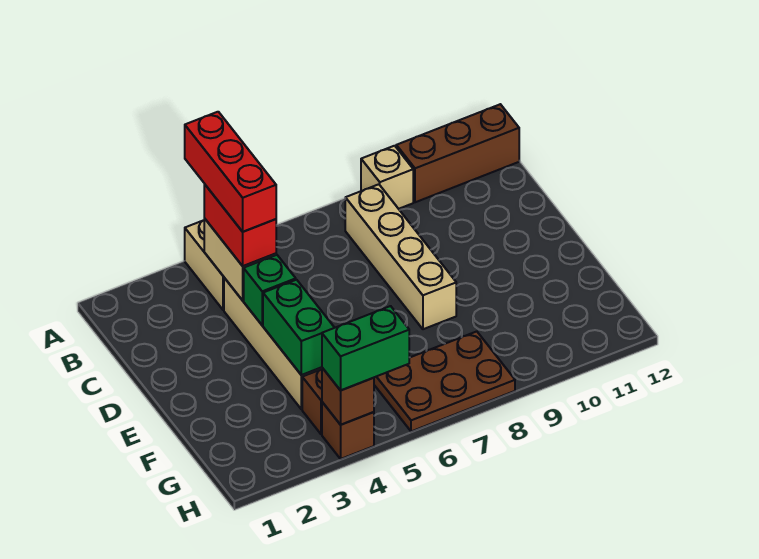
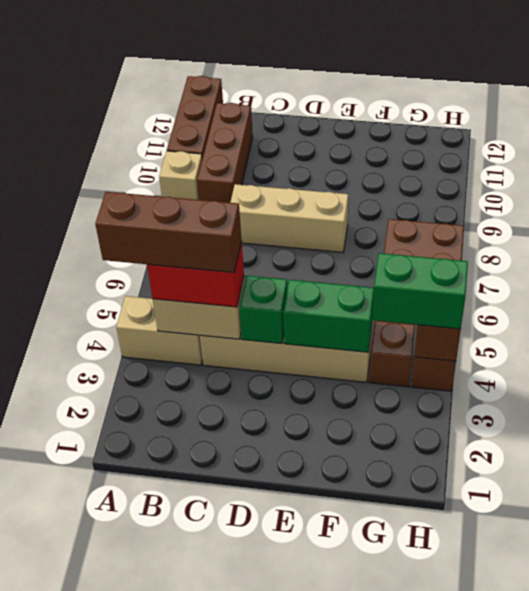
red 1x3 brick [185,112,276,232] -> brown 1x3 brick [95,192,241,273]
tan 1x4 brick [345,184,456,329] -> tan 1x3 brick [230,184,348,252]
none -> brown 1x3 brick [197,103,253,203]
green 1x2 brick [322,306,410,390] -> green 1x2 brick turned to [372,253,468,329]

